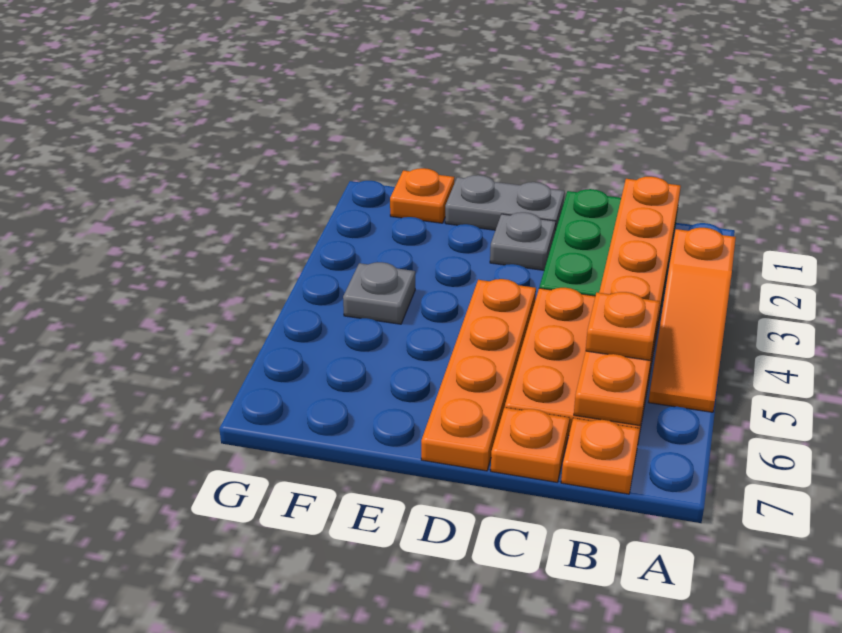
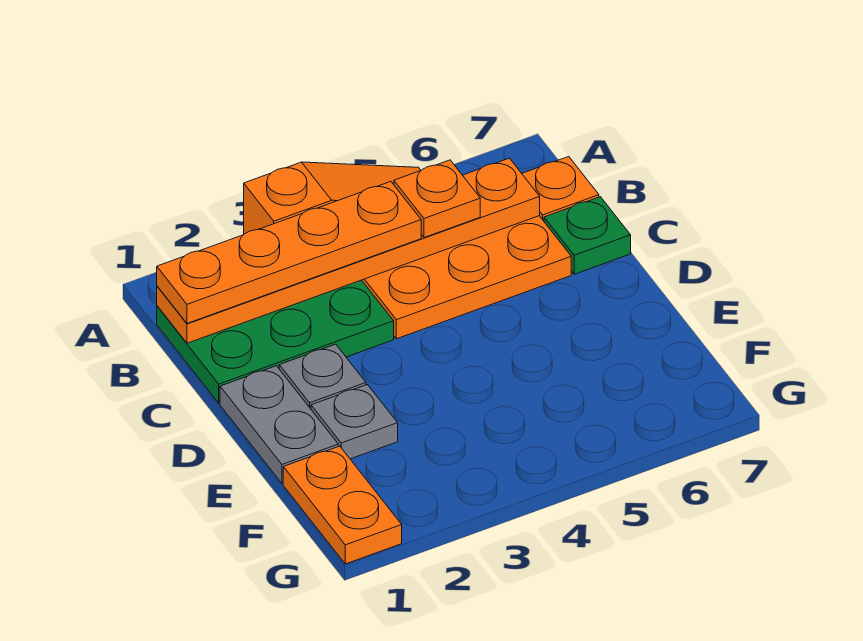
orange 1x1 plate [491,408,570,482] -> green 1x1 plate [544,197,631,274]
orange 1x4 plate [421,279,536,471] -> orange 1x4 plate moved to [157,182,421,323]
orange 1x1 plate [390,168,454,223] -> orange 1x2 plate [283,446,402,564]
grey 1x1 plate [343,262,415,324] -> grey 1x1 plate moved to [311,385,398,459]

